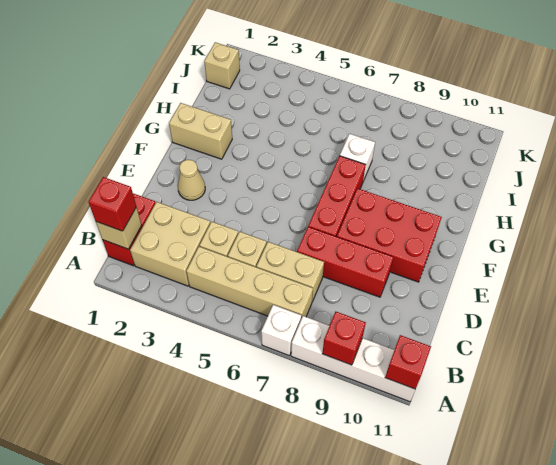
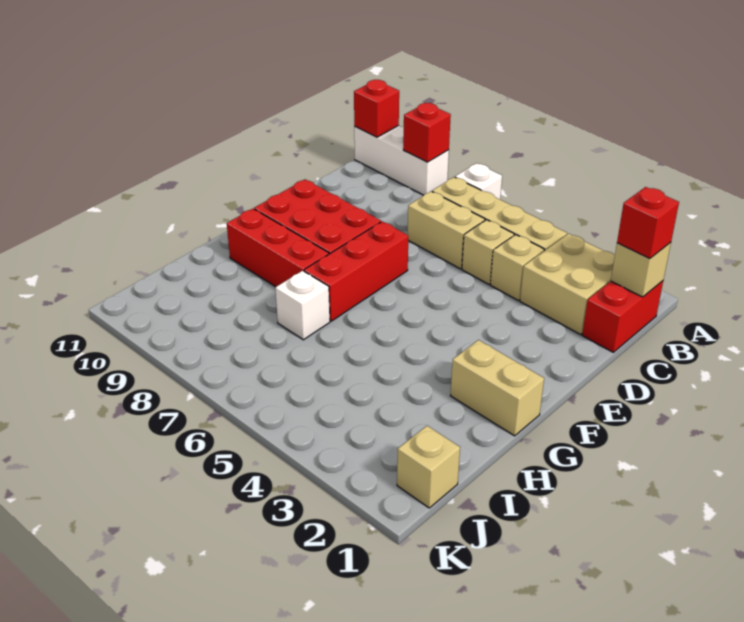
white 1x4 brick [291,316,415,402] -> white 1x3 brick [354,126,449,195]
red 1x3 brick [297,227,393,297] -> red 1x3 brick moved to [227,209,329,287]
tan 1x1 cone [178,160,205,200] -> none

